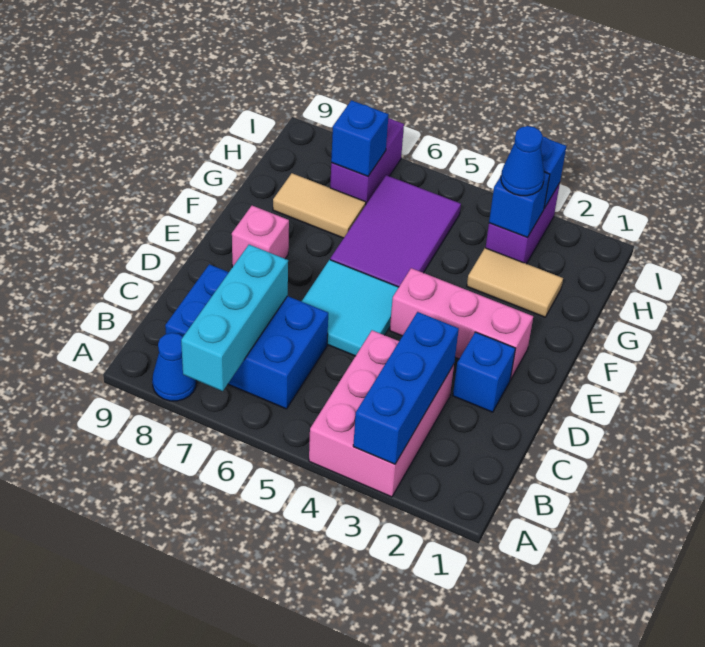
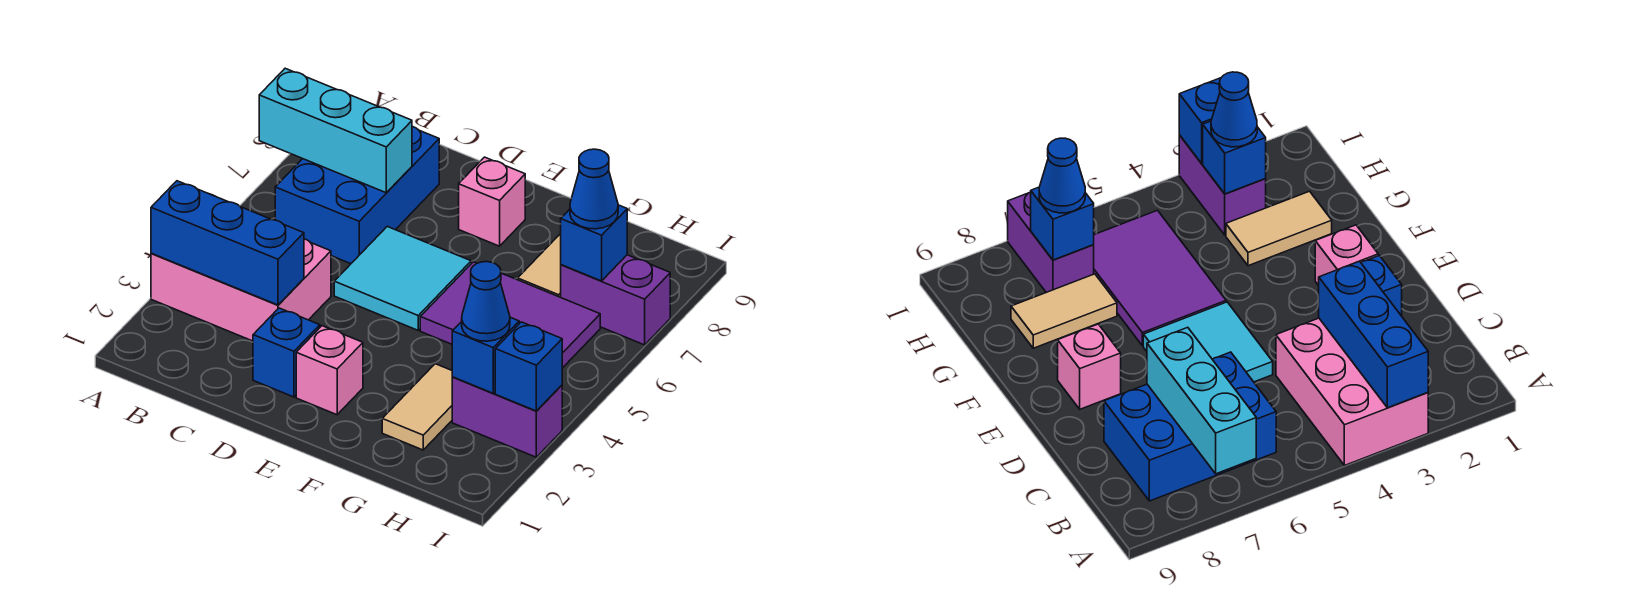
blue 1x1 cone [152,333,196,401] -> blue 1x1 cone moved to [570,149,618,229]
pink 1x3 brick [390,268,533,380] -> pink 1x1 brick [296,326,363,415]

